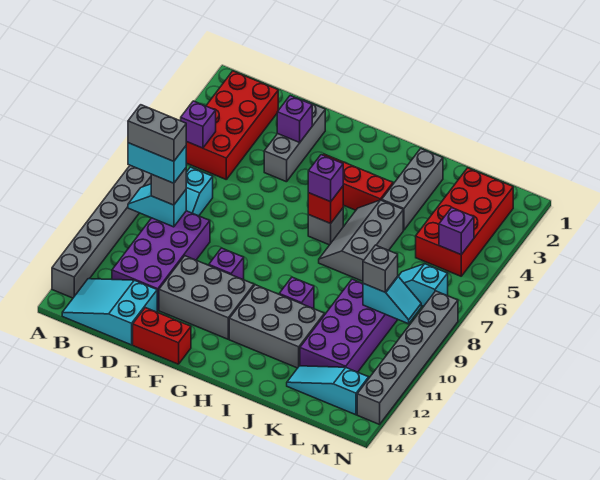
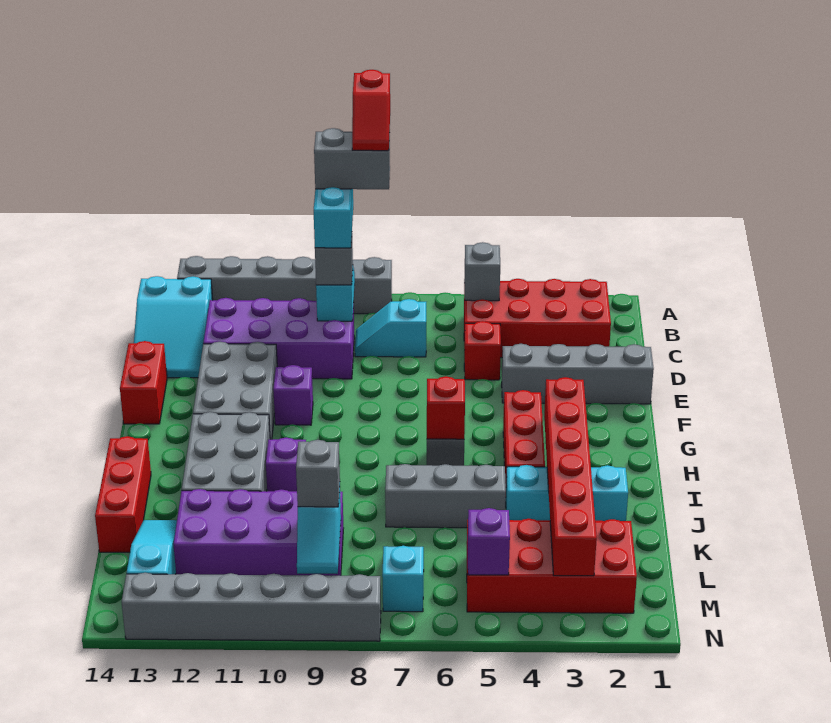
none -> red 1x2 slope [352,70,390,151]
purple 1x1 brick [181,101,216,148] -> grey 1x1 brick [464,242,500,301]
grey 1x2 brick [128,105,186,161] -> grey 1x2 brick turned to [314,128,390,189]
cyan 2x3 slope [62,279,157,345] -> cyan 2x3 slope turned to [134,276,213,378]
none -> red 1x1 brick [464,321,501,380]
grey 1x3 brick [264,100,325,182] -> grey 1x4 brick [502,344,654,404]
purple 1x1 brick [277,96,312,142] -> none
none -> red 1x6 brick [544,377,597,576]
purple 1x1 brick [308,155,343,202] -> none
none -> red 1x3 brick [95,436,151,552]
grey 1x3 brick [382,148,443,230] -> cyan 1x3 brick [506,465,628,521]

